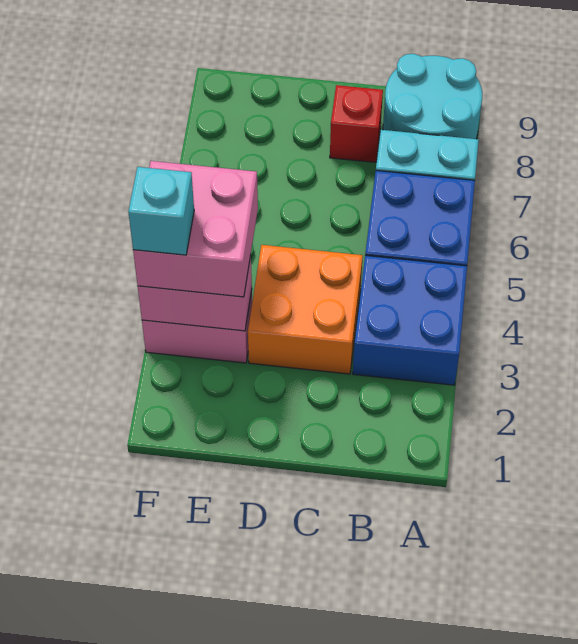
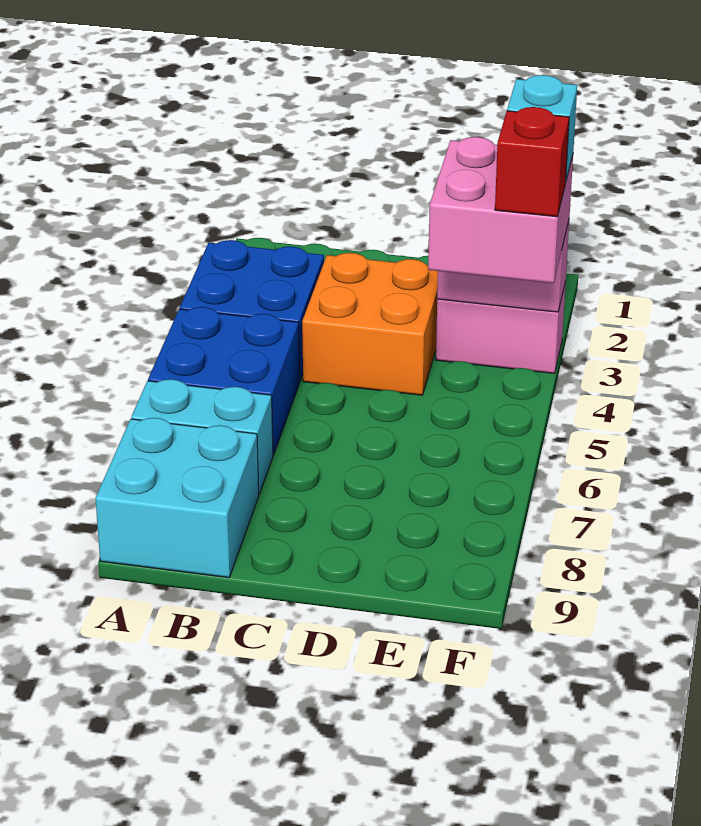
cyan 2x2 round brick [383,54,482,139] -> cyan 2x2 brick [95,418,259,578]
red 1x1 brick [330,85,383,162] -> red 1x1 brick moved to [495,107,569,217]

